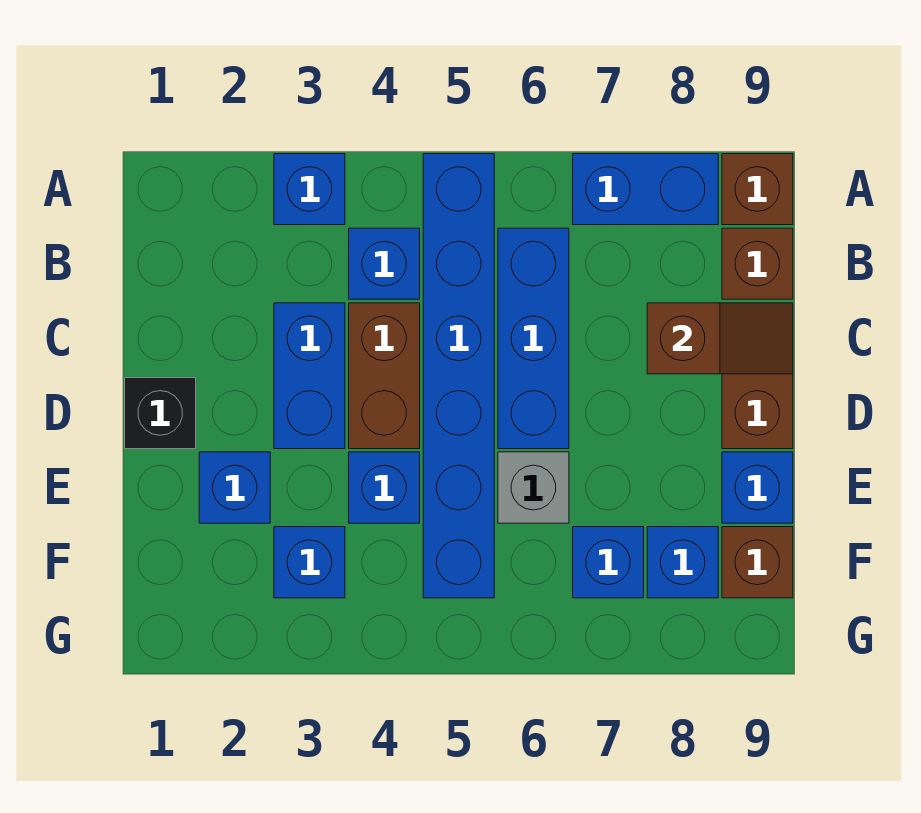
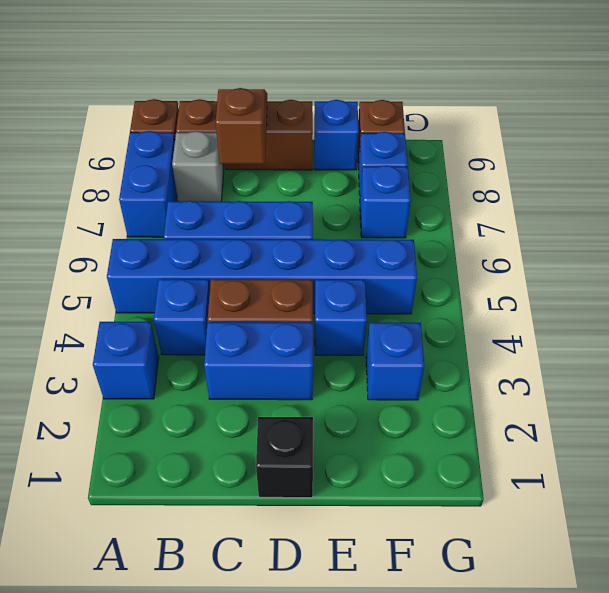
blue 1x1 brick [199,452,270,523] -> none
grey 1x1 brick [498,452,569,523] -> grey 1x1 brick moved to [172,131,224,202]

